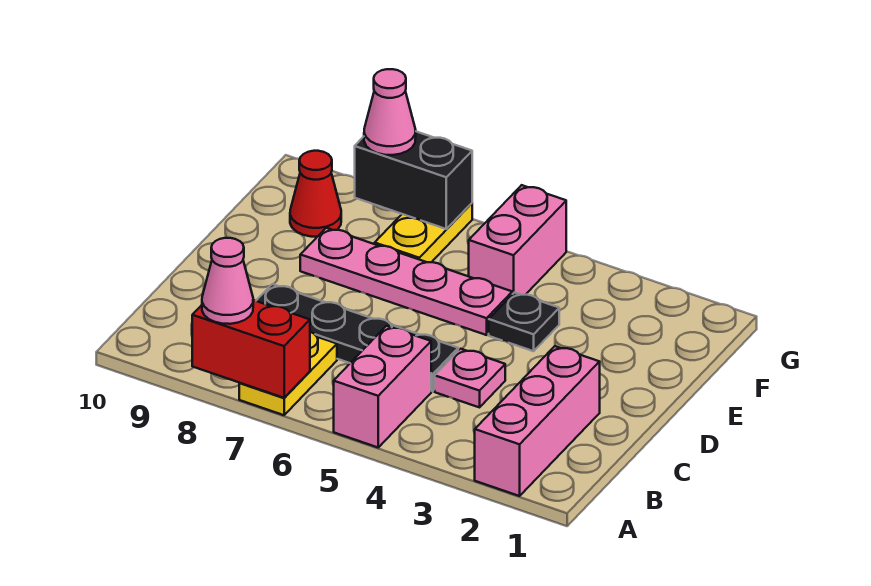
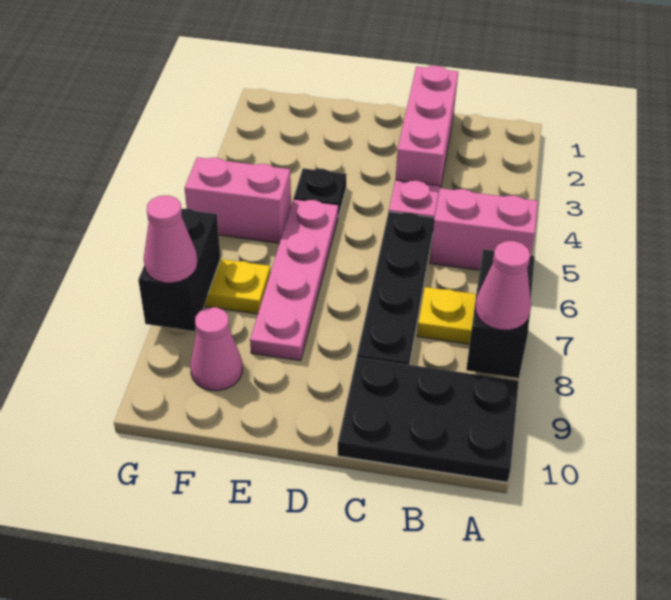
pink 1x3 brick [475,346,600,496] -> pink 1x3 brick turned to [396,66,458,188]
red 1x2 brick [192,300,310,398] -> black 1x2 brick [466,249,535,378]
none -> black 2x3 plate [337,357,519,482]
red 1x1 cone [290,151,341,237] -> pink 1x1 cone [190,307,243,391]

